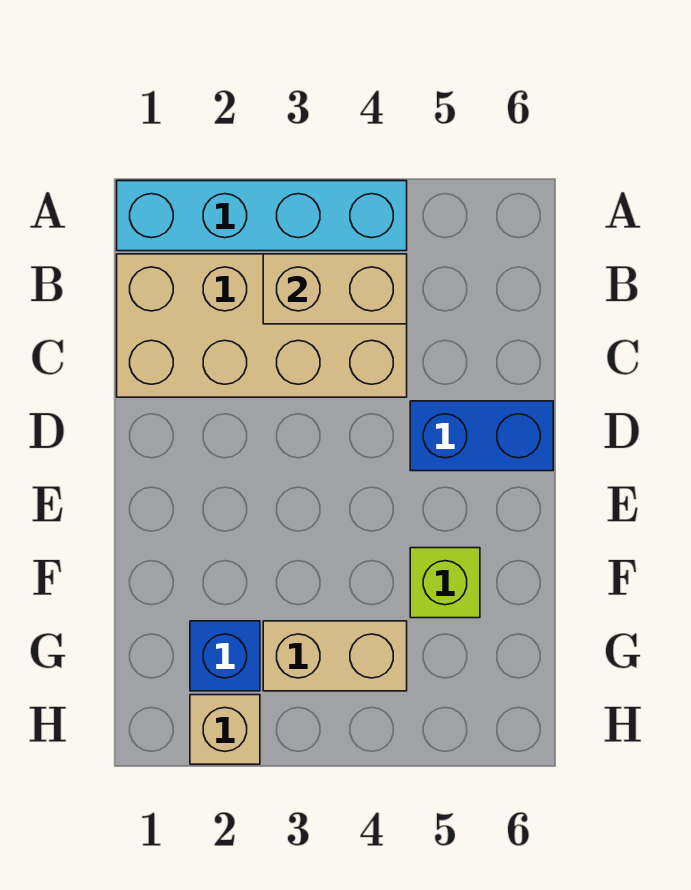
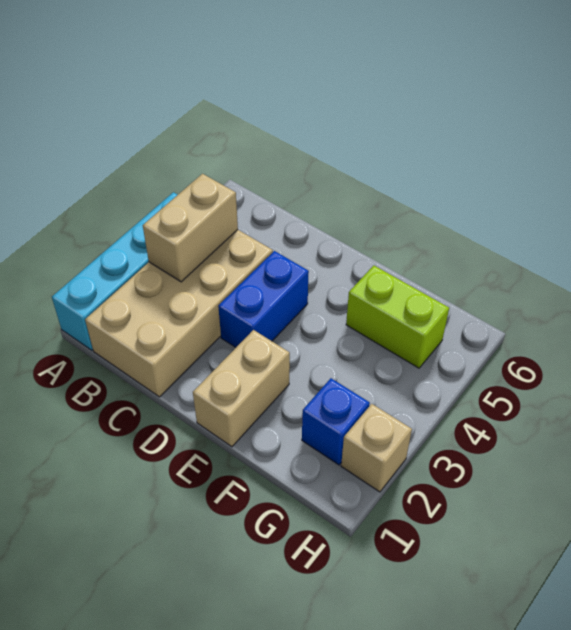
blue 1x2 brick [410,401,553,471] -> blue 1x2 brick moved to [218,251,309,347]
lime 1x1 brick [410,548,480,618] -> lime 1x2 brick [346,265,449,368]
tan 1x2 brick [263,621,407,691] -> tan 1x2 brick moved to [193,330,290,447]

